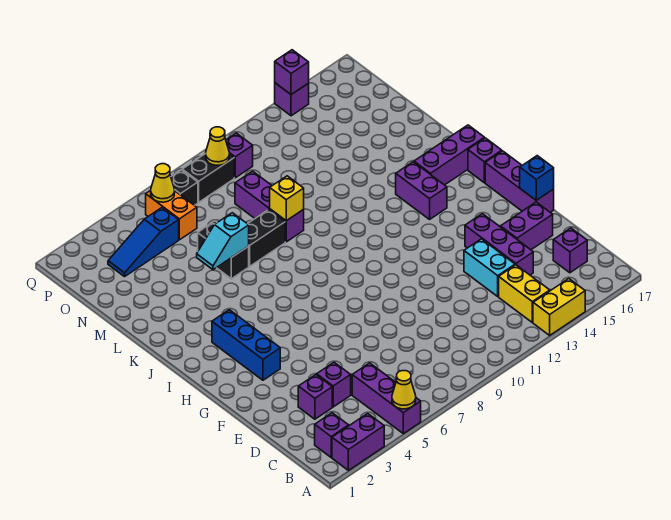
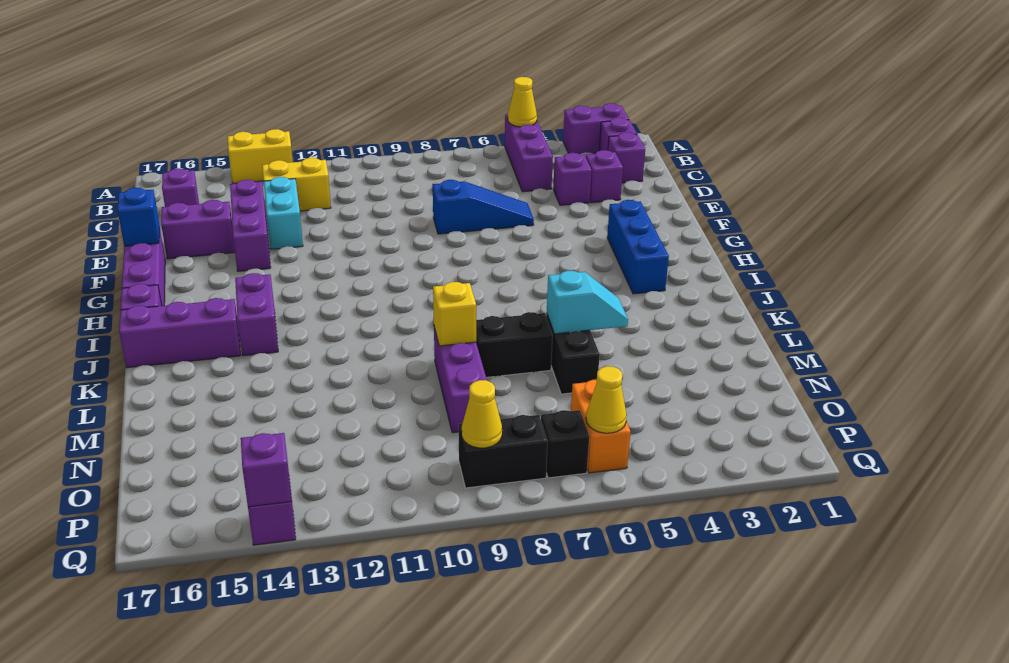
yellow 1x2 brick [499,265,550,322] -> yellow 1x2 brick turned to [262,158,331,211]
blue 1x3 slope [108,208,179,277] -> blue 1x3 slope moved to [433,180,534,234]
purple 1x1 brick [226,133,253,178] -> purple 1x1 brick moved to [608,132,645,183]

